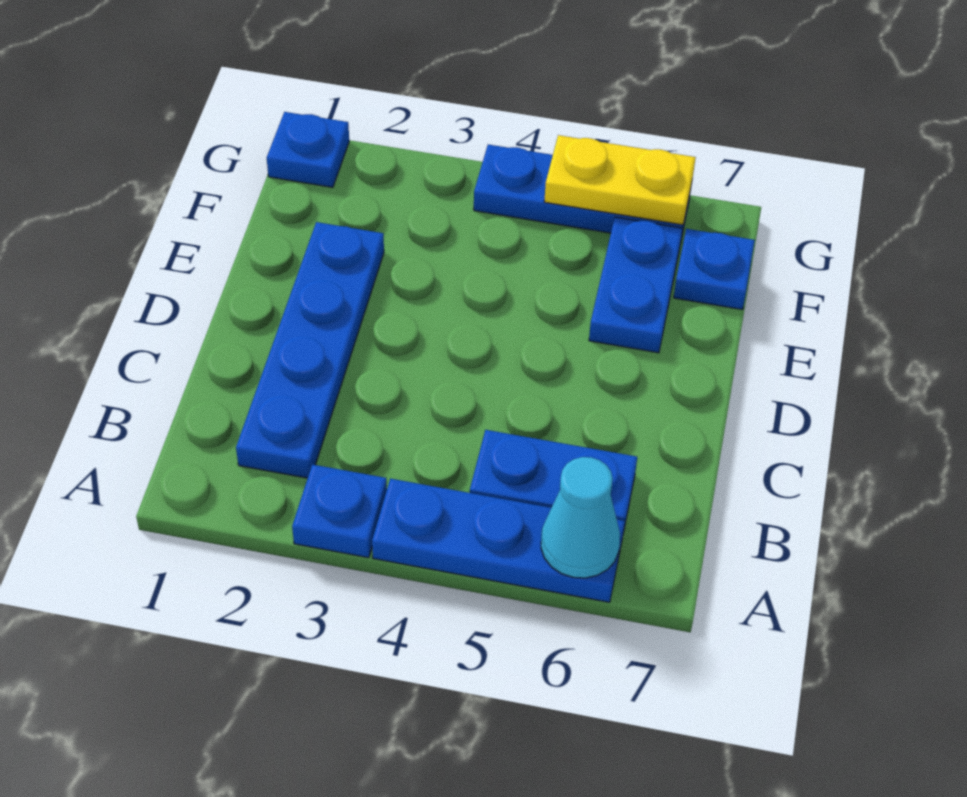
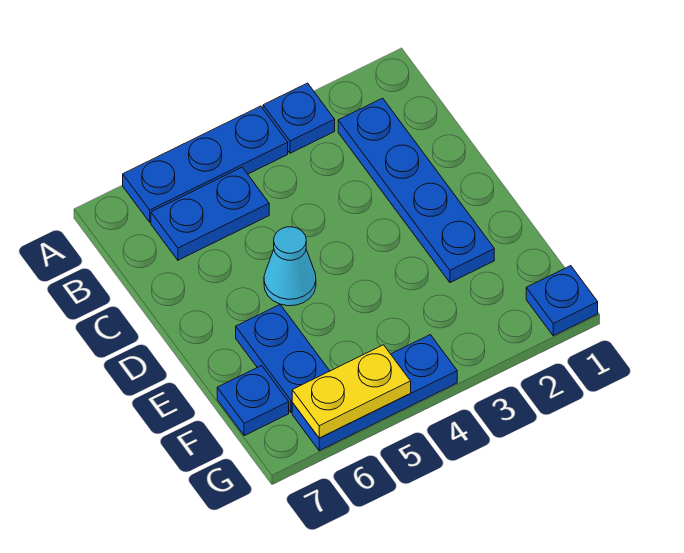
cyan 1x1 cone [541,457,620,578] -> cyan 1x1 cone moved to [264,227,316,306]

